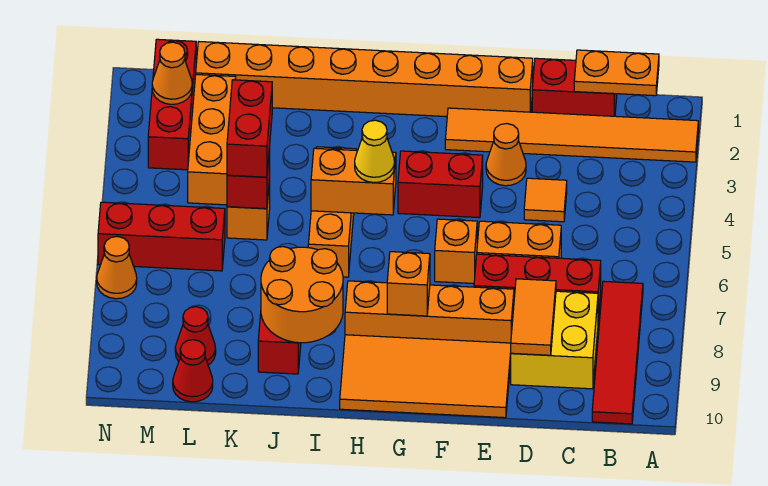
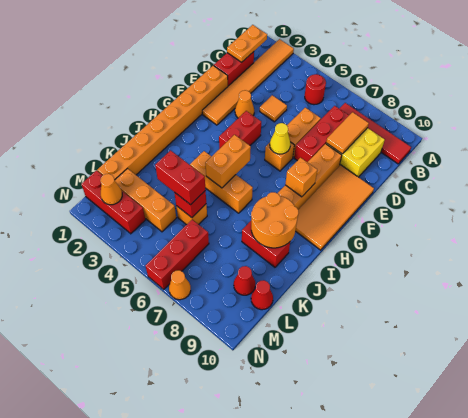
none -> red 1x1 round brick [305,74,326,105]
orange 1x2 tile [511,279,556,355] -> orange 1x2 tile turned to [326,112,369,154]
yellow 1x1 cone [355,120,395,183] -> yellow 1x1 cone moved to [270,123,290,154]

